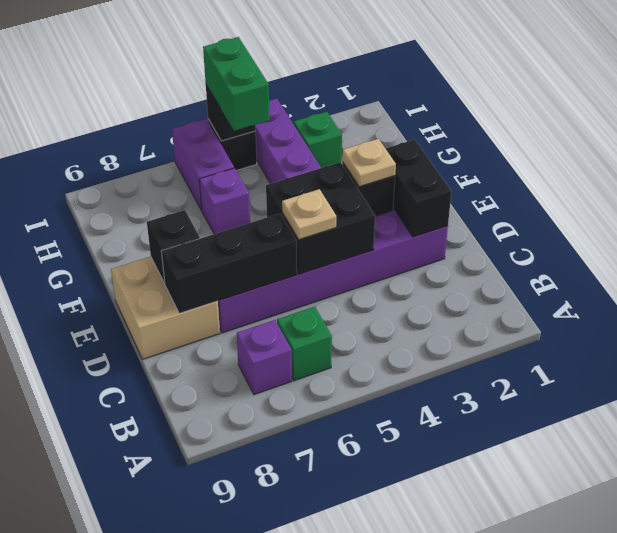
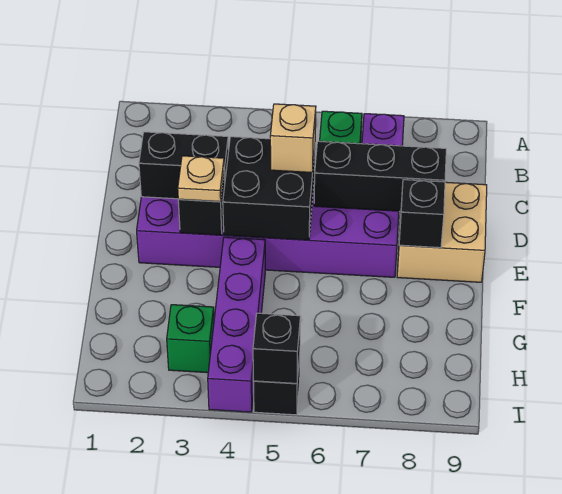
black 1x2 brick [385,139,452,237] -> black 1x2 brick turned to [139,132,229,199]
tan 1x1 plate [282,189,336,239] -> tan 1x1 brick [270,104,316,173]
purple 1x1 brick [199,168,250,234] -> none
green 1x2 brick [203,37,270,131] -> none
purple 1x2 brick [172,119,234,210] -> none

